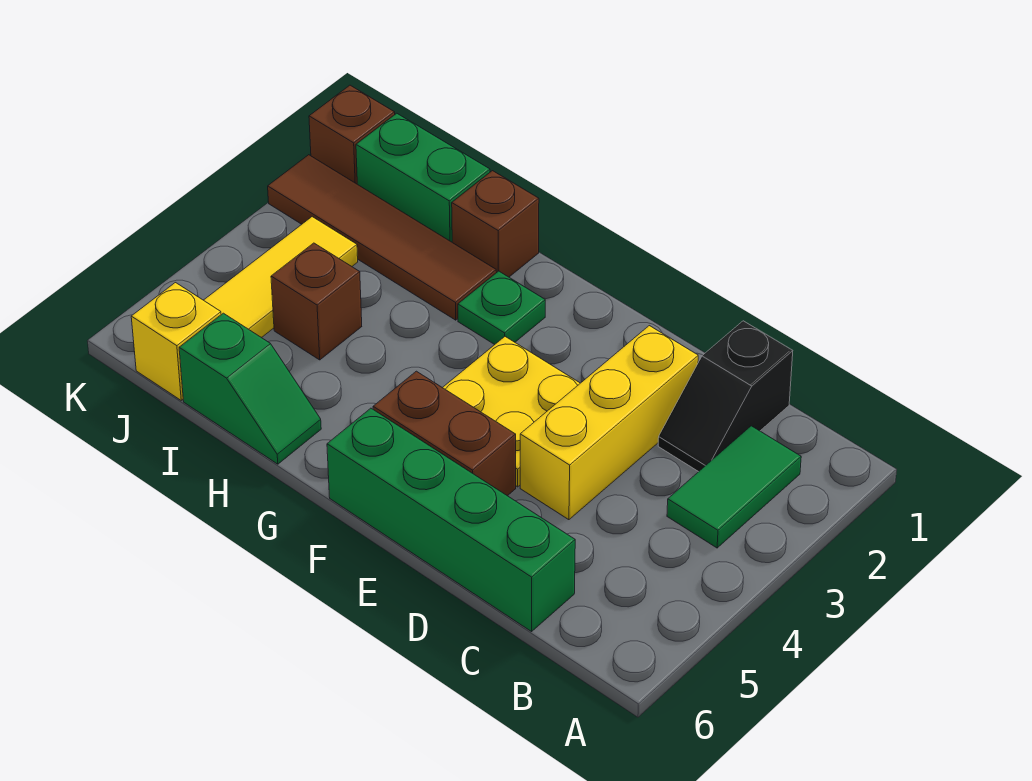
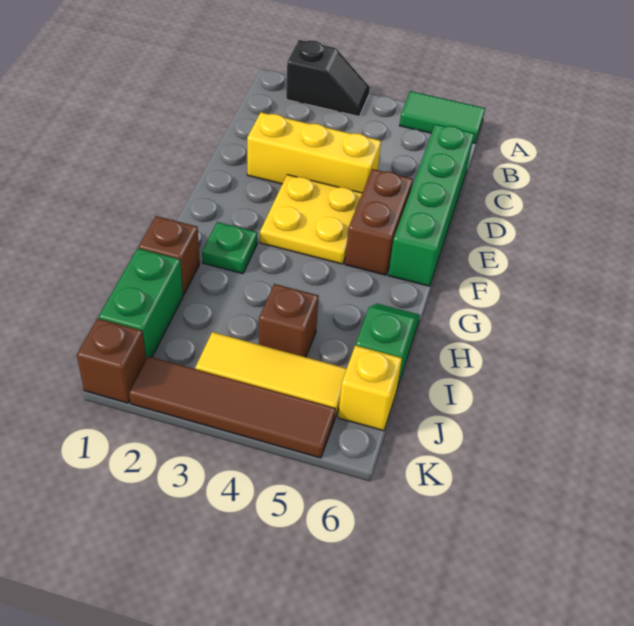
green 1x2 tile [667,426,801,548] -> green 1x2 tile moved to [400,91,485,143]
black 1x2 slope [658,321,793,472] -> black 1x2 slope moved to [286,40,370,116]
brown 1x4 tile [268,155,496,320] -> brown 1x4 tile turned to [129,356,336,458]

